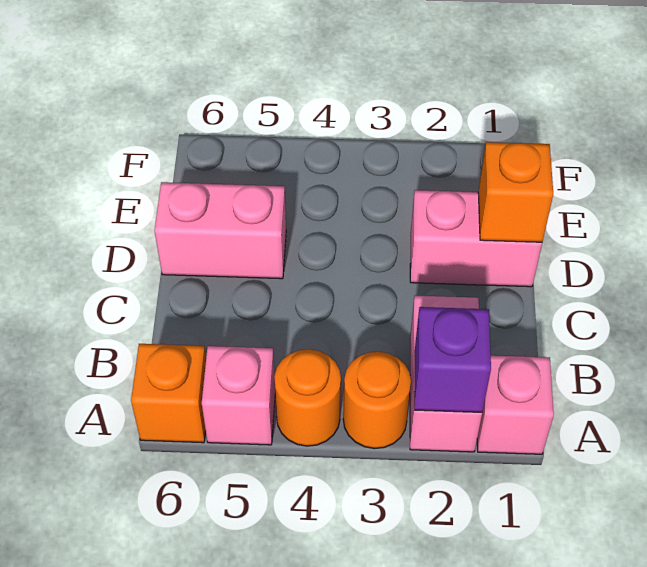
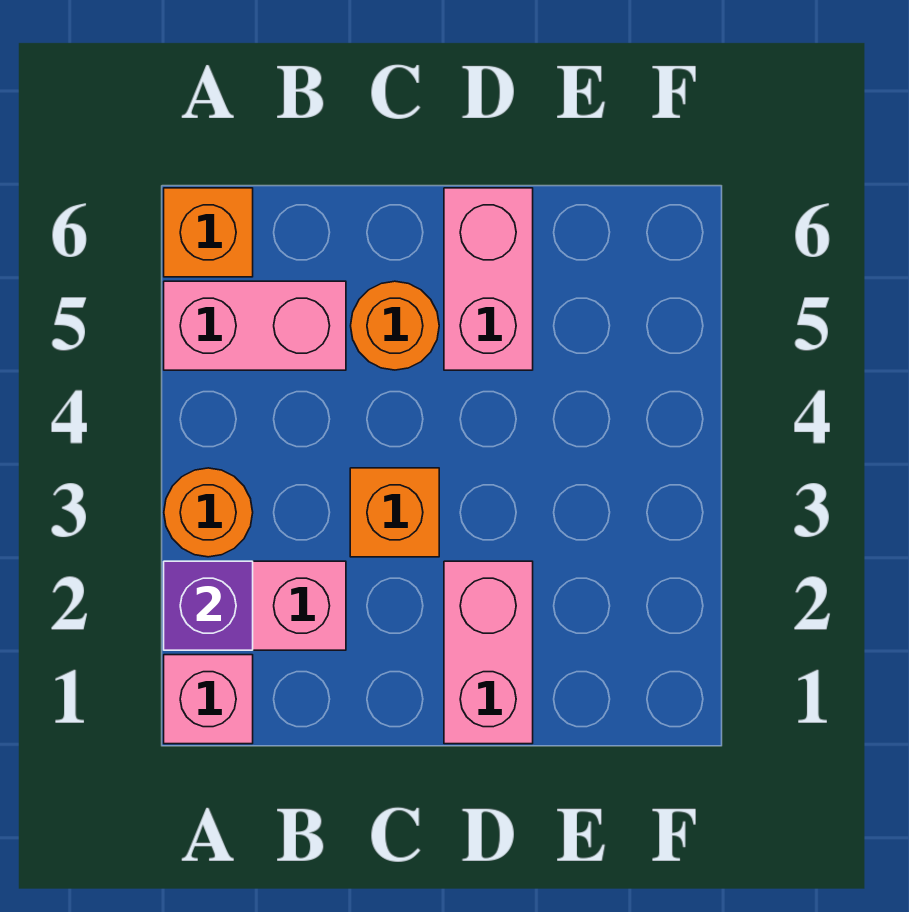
orange 1x1 round brick [274,349,341,446] -> orange 1x1 round brick moved to [351,281,439,370]
pink 1x1 brick [202,346,275,445] -> pink 1x2 brick [164,281,346,370]
orange 1x1 brick [478,142,553,242] -> orange 1x1 brick moved to [350,468,439,557]

